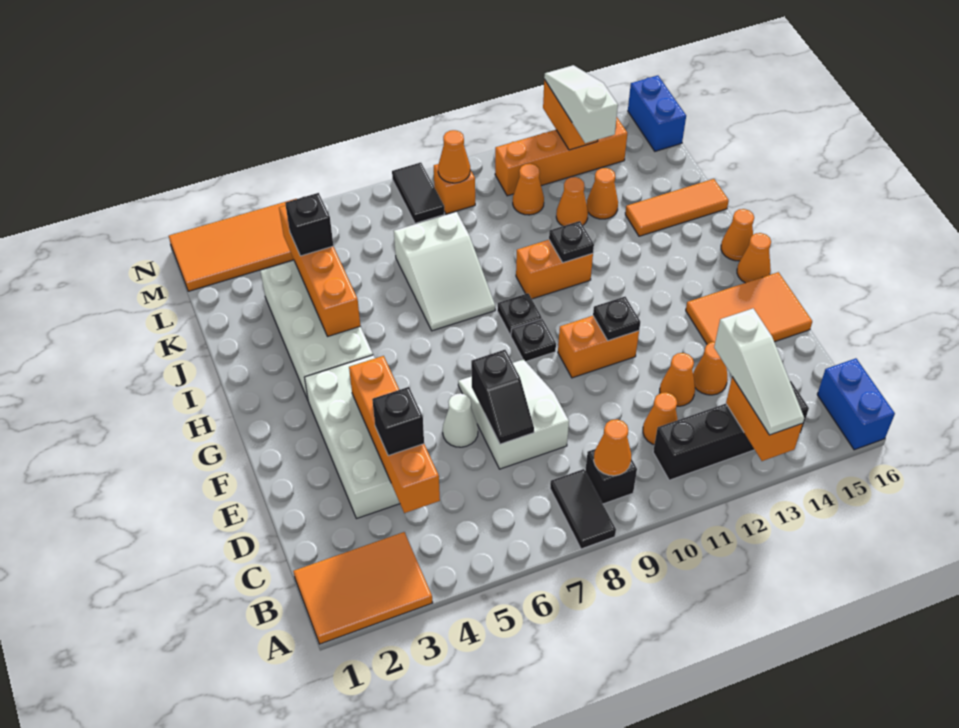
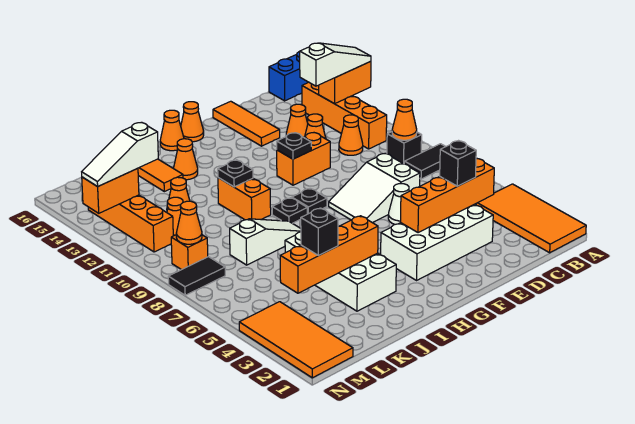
orange 2x3 tile [293,532,432,644] -> orange 2x4 tile [476,184,586,253]
black 1x4 brick [653,381,809,480] -> orange 1x4 brick [302,82,387,149]
black 1x2 slope [471,350,534,444] -> none
orange 2x3 tile [686,272,812,344] -> orange 1x3 tile [213,101,280,146]
orange 1x2 brick [558,316,639,378] -> orange 1x2 brick turned to [277,133,330,185]
white 2x4 brick [261,261,373,400] -> white 2x4 brick turned to [285,232,396,311]
white 2x3 slope [394,212,495,331] -> white 1x3 slope [230,219,301,265]
orange 1x1 cone [587,168,618,219] -> orange 1x1 cone moved to [174,139,198,180]
blue 1x2 brick [628,76,686,151] -> none

